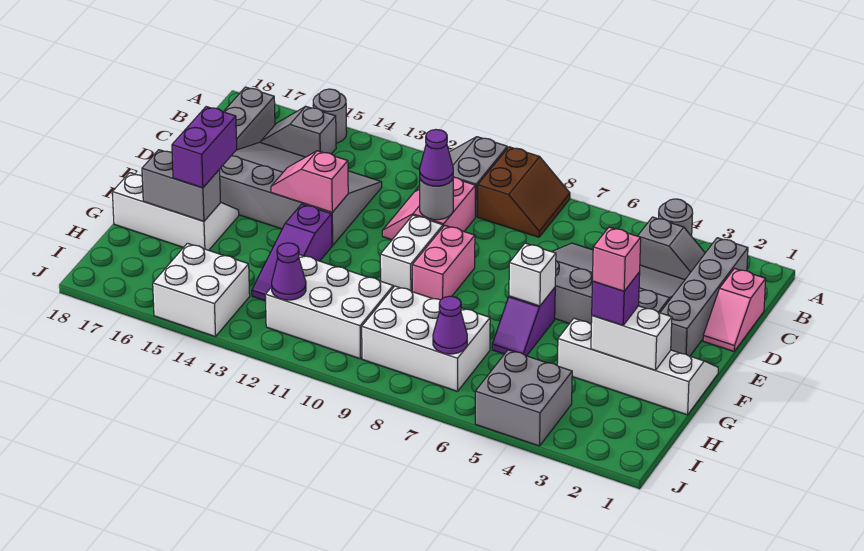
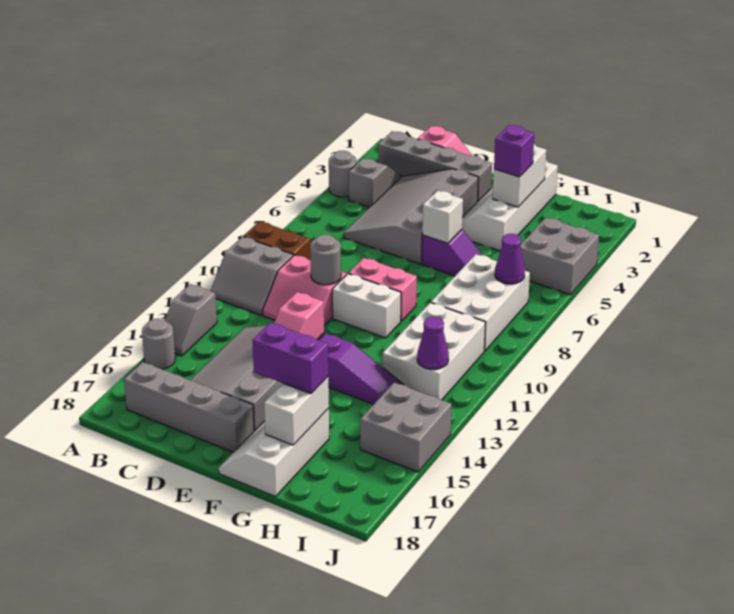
grey 1x2 slope [261,107,336,157] -> grey 1x2 slope moved to [165,284,217,356]
purple 1x1 cone [420,130,453,186] -> none
pink 1x1 brick [592,227,641,291] -> none
grey 1x2 brick [142,150,221,221] -> white 1x2 brick [264,377,329,445]
white 2x2 brick [153,243,250,337] -> grey 2x2 brick [360,383,452,472]

